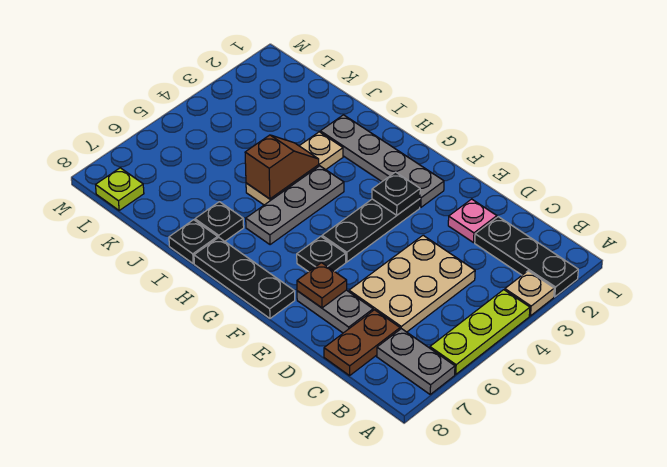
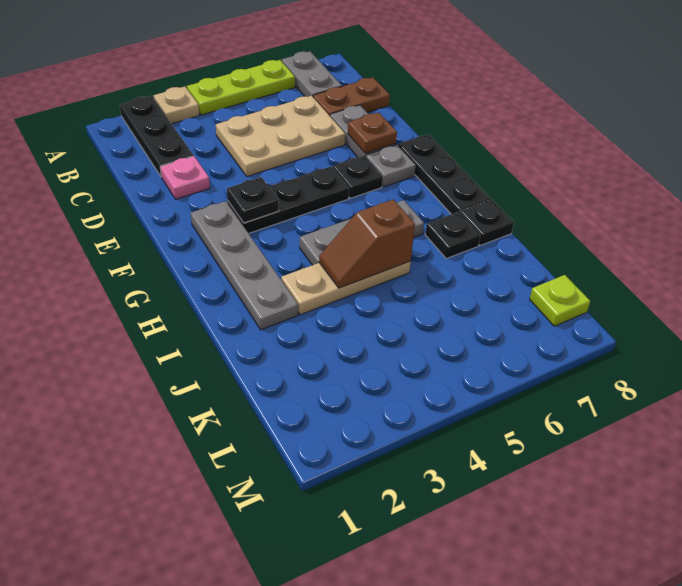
none -> grey 1x1 plate [366,145,416,187]

